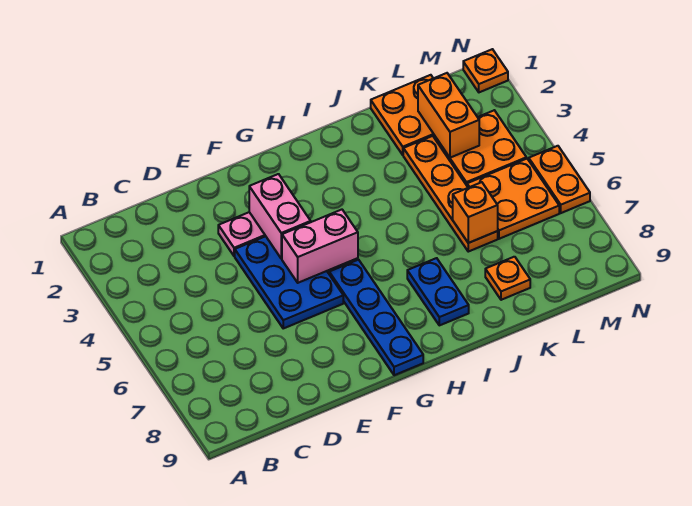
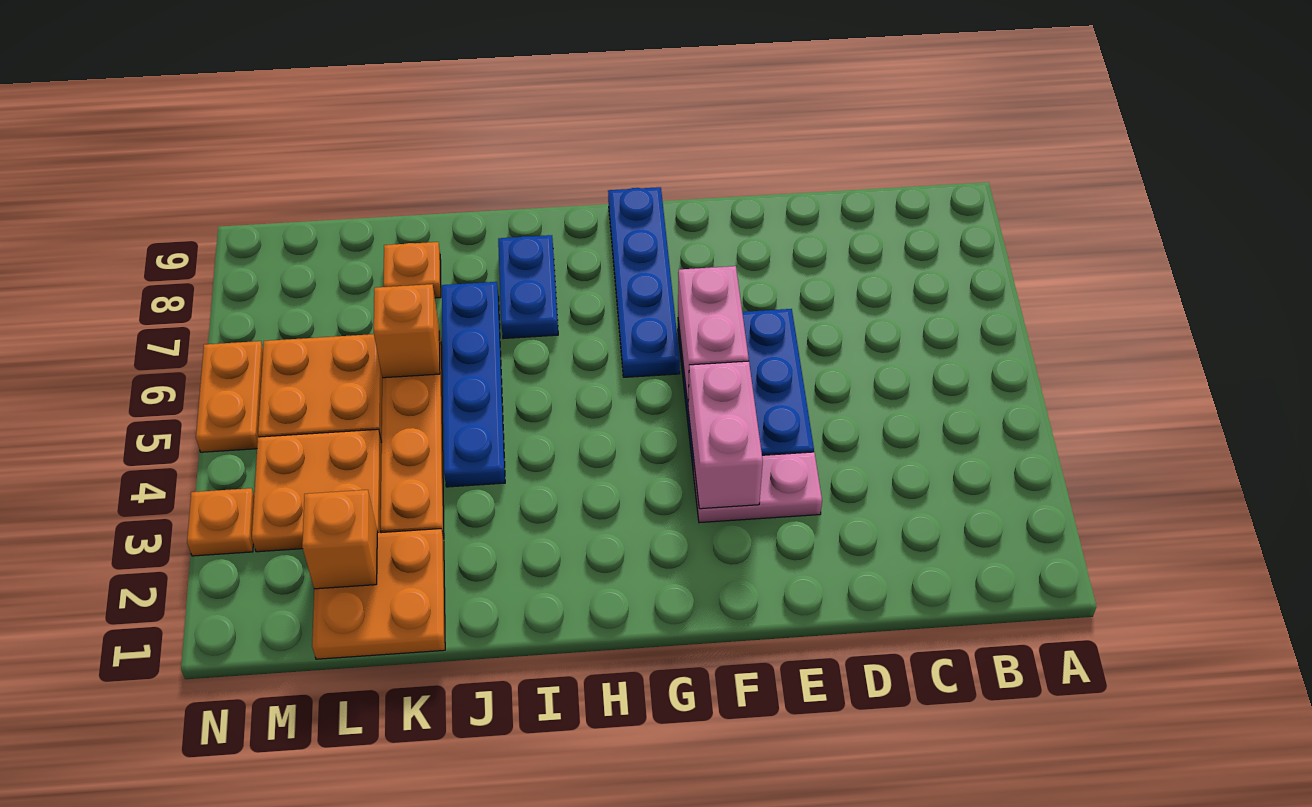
pink 1x2 brick [282,210,358,283] -> pink 1x2 brick turned to [678,266,749,403]
none -> blue 1x4 plate [442,282,505,487]
orange 1x2 brick [418,73,479,158] -> orange 1x1 brick [302,490,377,589]
orange 1x1 plate [463,49,508,92] -> orange 1x1 plate moved to [187,488,254,556]

